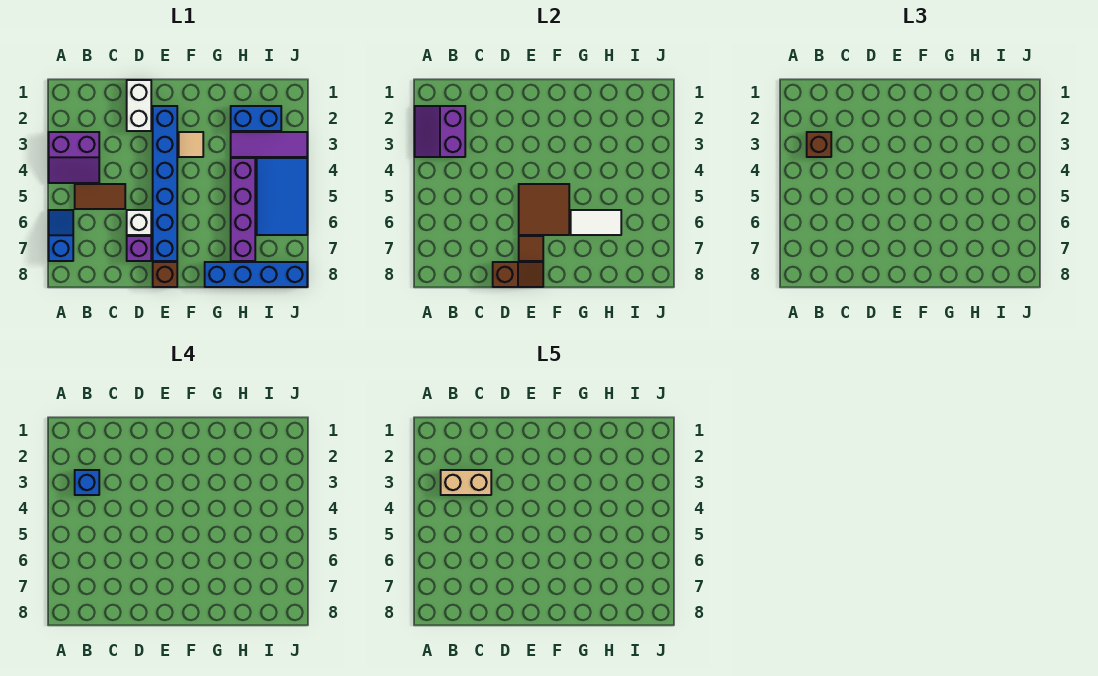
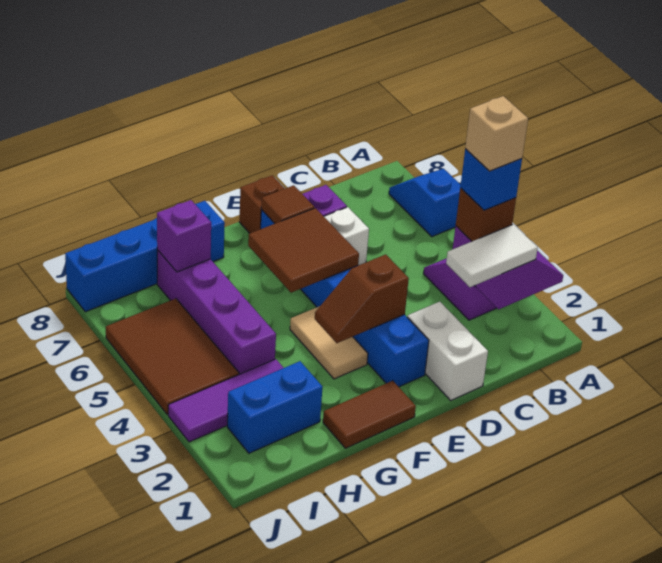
blue 1x2 slope [49,210,73,261] -> blue 1x2 slope turned to [389,169,461,237]
tan 1x2 brick [441,470,491,495] -> tan 1x1 brick [465,96,528,171]
brown 1x2 tile [75,184,125,209] -> brown 1x2 tile moved to [323,381,416,448]
brown 1x2 slope [493,262,543,287] -> brown 1x2 slope moved to [315,254,409,343]
tan 1x1 tile [179,132,203,157] -> tan 1x2 tile [290,306,368,379]
white 1x2 tile [571,210,621,235] -> white 1x2 tile moved to [446,224,538,287]
none -> purple 1x1 brick [157,200,211,272]
blue 2x3 tile [257,158,307,235] -> brown 2x3 tile [106,299,239,415]

